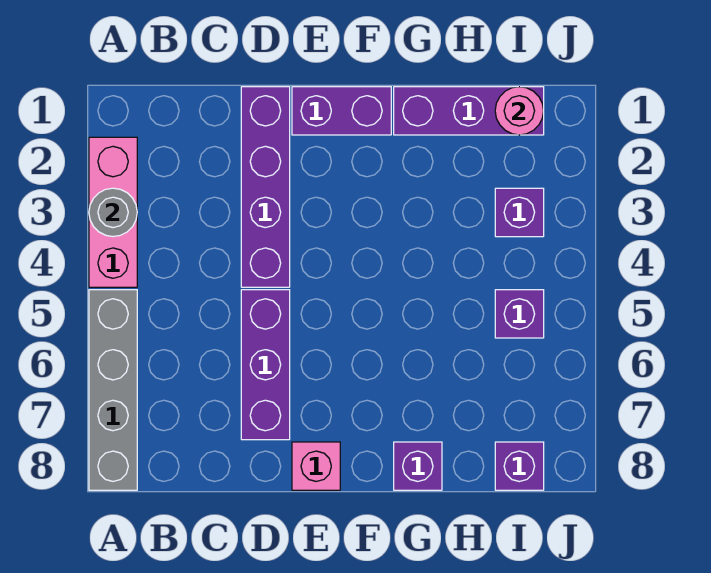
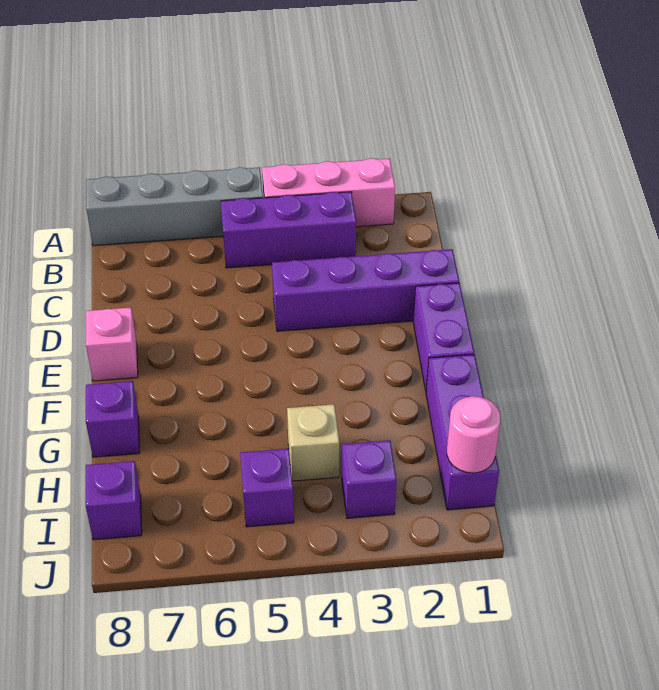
grey 1x1 round brick [89,188,137,237] -> none
purple 1x3 brick [241,290,290,440] -> purple 1x3 brick moved to [221,192,356,268]
none -> tan 1x1 brick [287,404,339,481]

